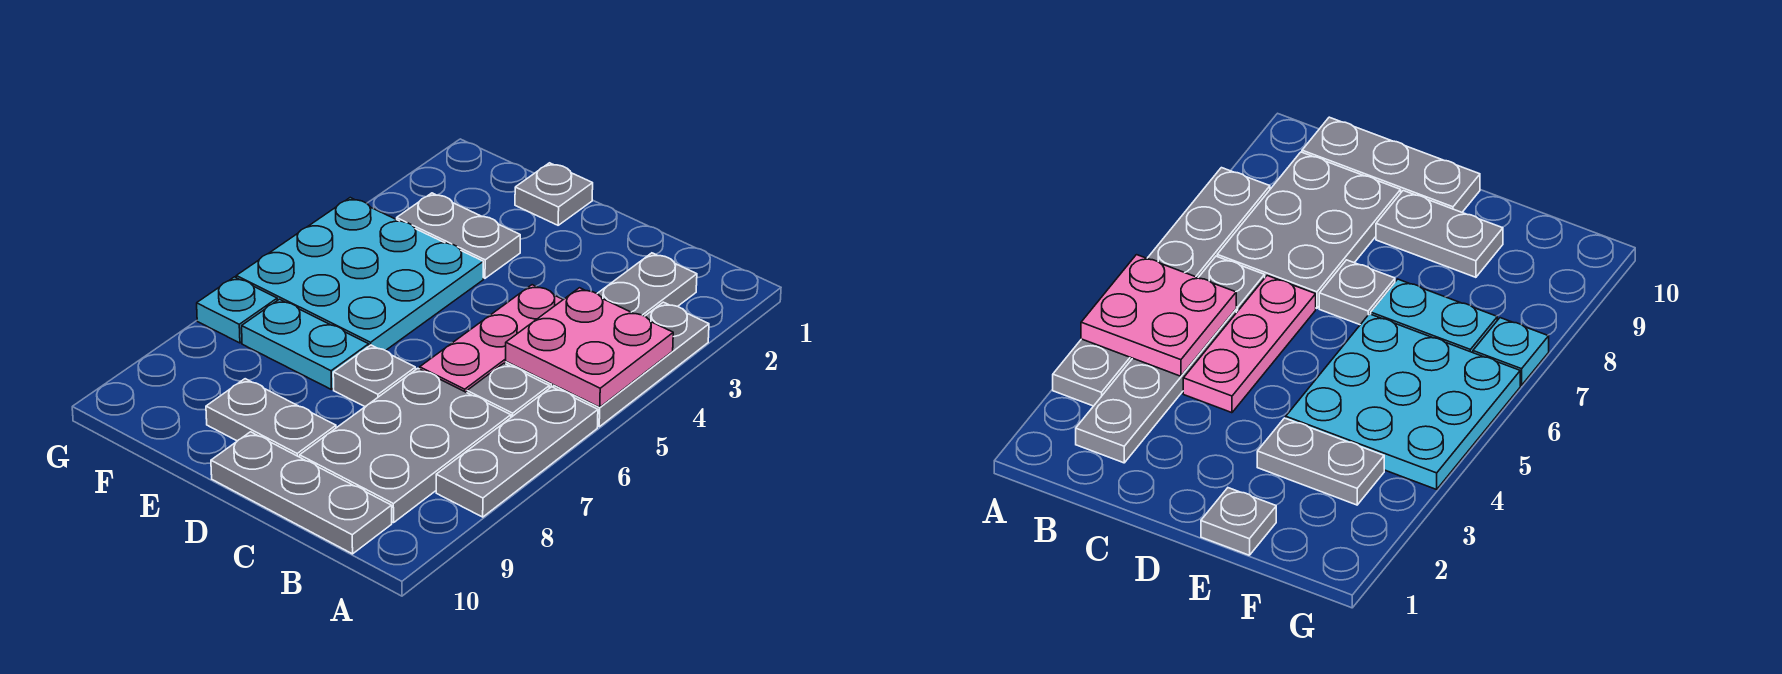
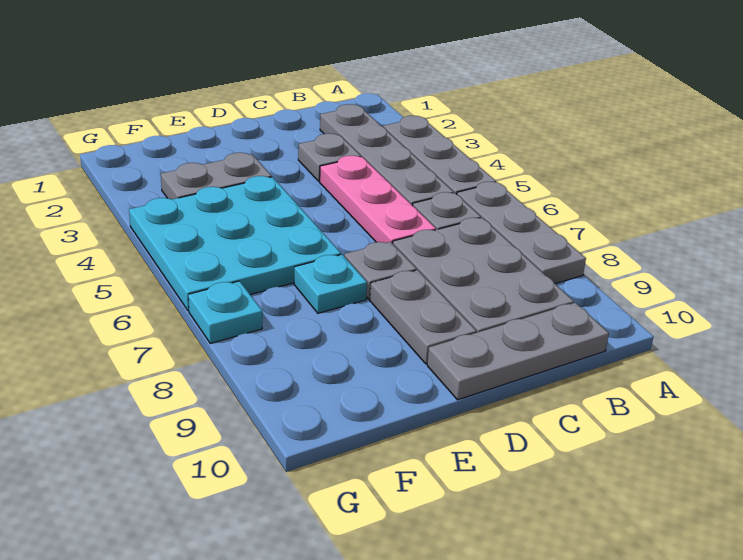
pink 2x2 plate [506,288,673,407] -> none
grey 1x2 plate [206,379,336,457] -> grey 1x2 plate turned to [370,270,476,364]
grey 1x1 plate [515,163,593,225] -> grey 1x1 plate moved to [298,134,361,181]
cyan 1x2 plate [242,299,369,390] -> cyan 1x1 plate [294,254,367,313]

